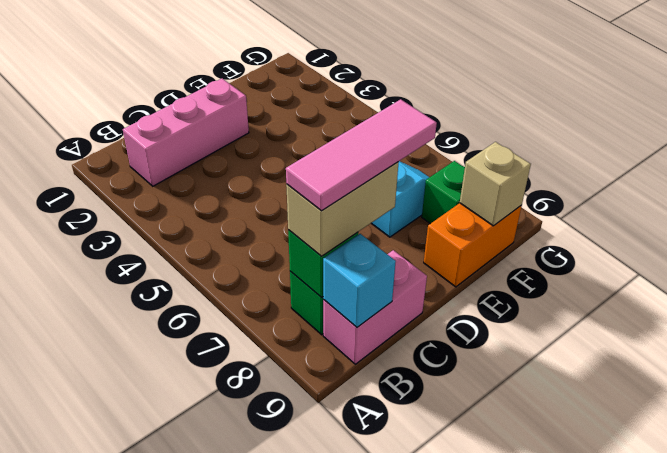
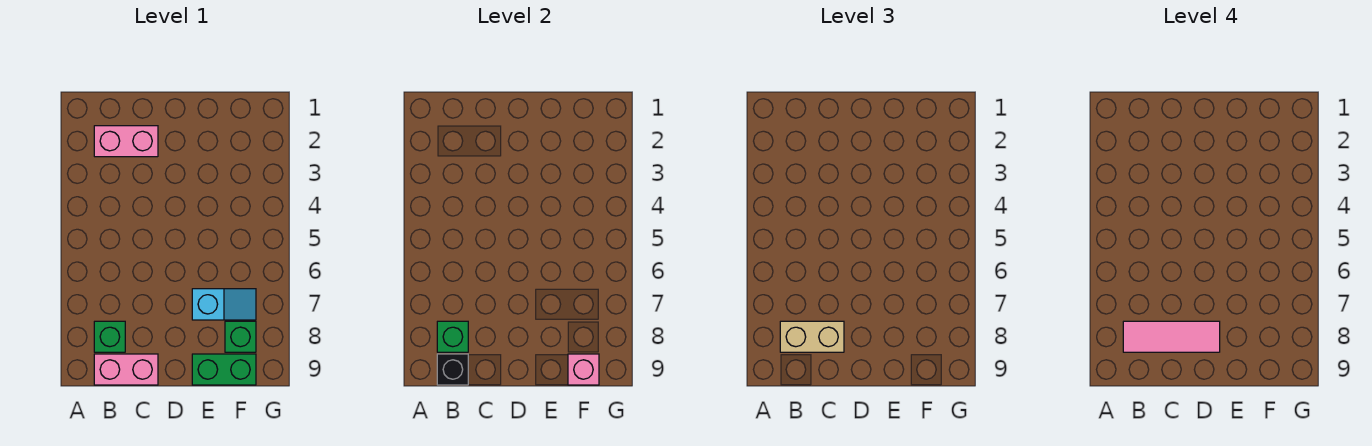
pink 1x3 brick [123,79,249,186] -> pink 1x2 brick [94,126,158,157]
cyan 1x1 brick [323,234,396,327] -> black 1x1 brick [437,354,468,385]
orange 1x2 brick [424,203,522,287] -> green 1x2 brick [192,354,256,385]
tan 1x1 brick [460,142,531,226] -> pink 1x1 brick [568,354,599,385]

